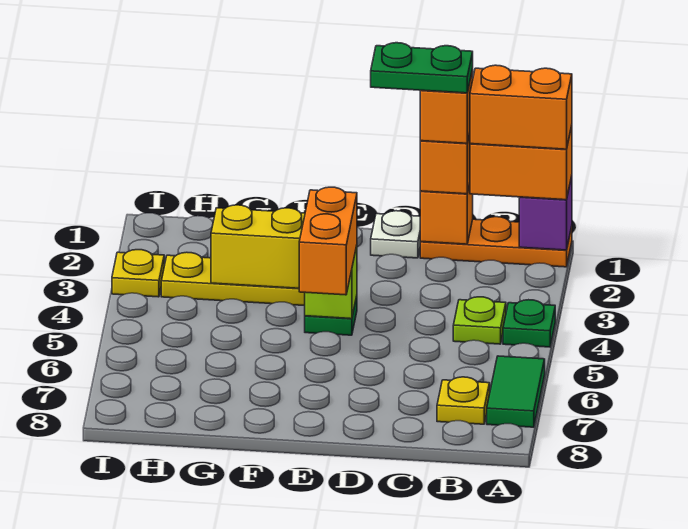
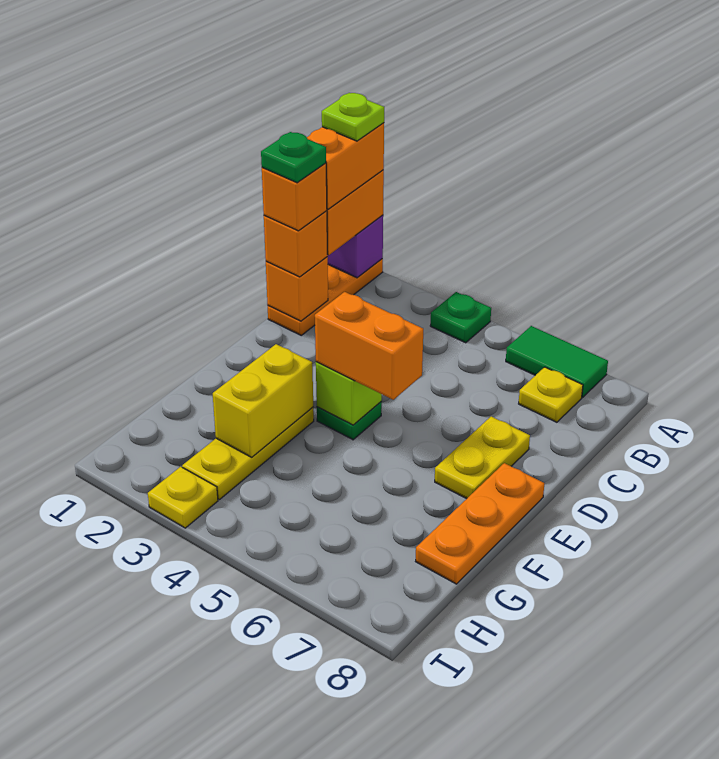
lime 1x1 plate [453,297,506,344] -> lime 1x1 plate moved to [322,93,384,141]
green 1x2 plate [371,43,473,93] -> green 1x1 plate [261,132,326,183]
white 1x1 plate [371,211,420,258] -> none
none -> yellow 1x2 plate [435,416,530,499]
none -> orange 1x3 plate [416,463,544,584]

